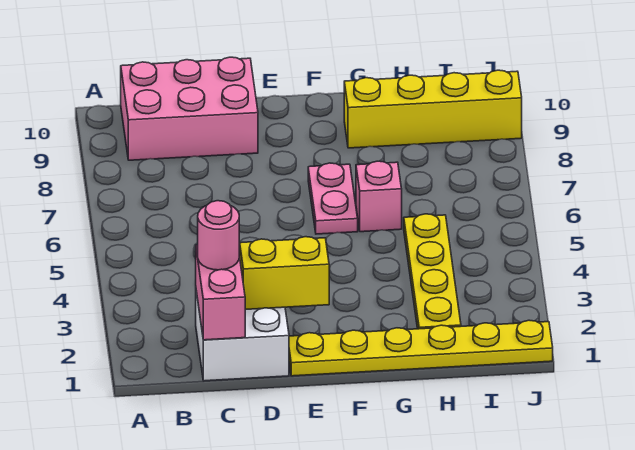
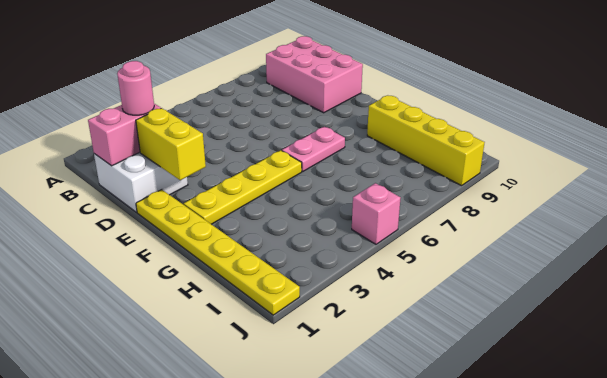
pink 1x1 brick [356,161,402,232] -> pink 1x1 brick moved to [352,183,400,244]
yellow 1x4 plate [404,214,461,329] -> yellow 1x4 plate moved to [184,150,302,224]

